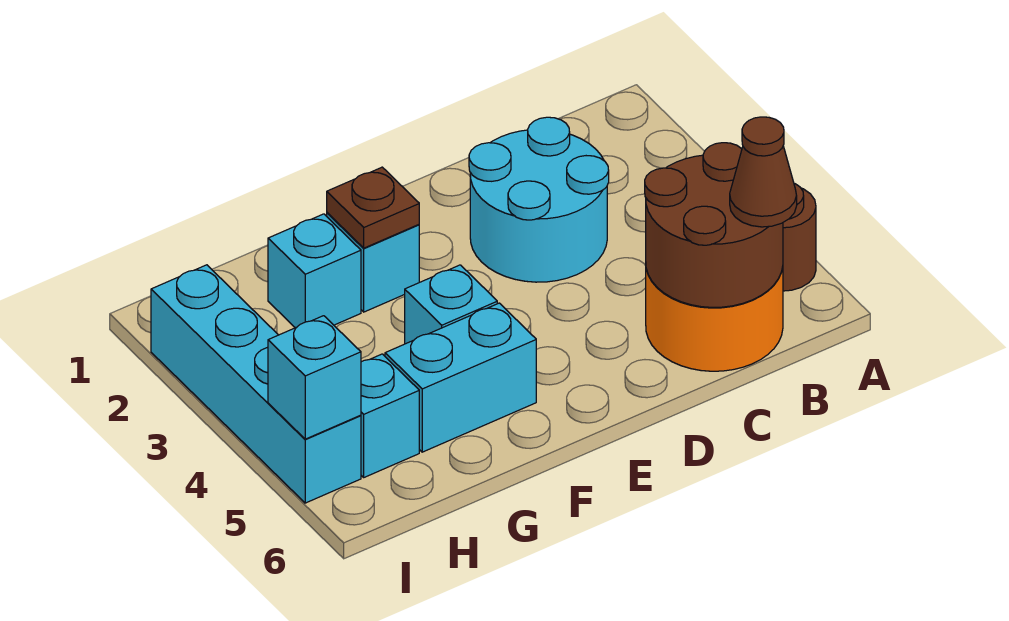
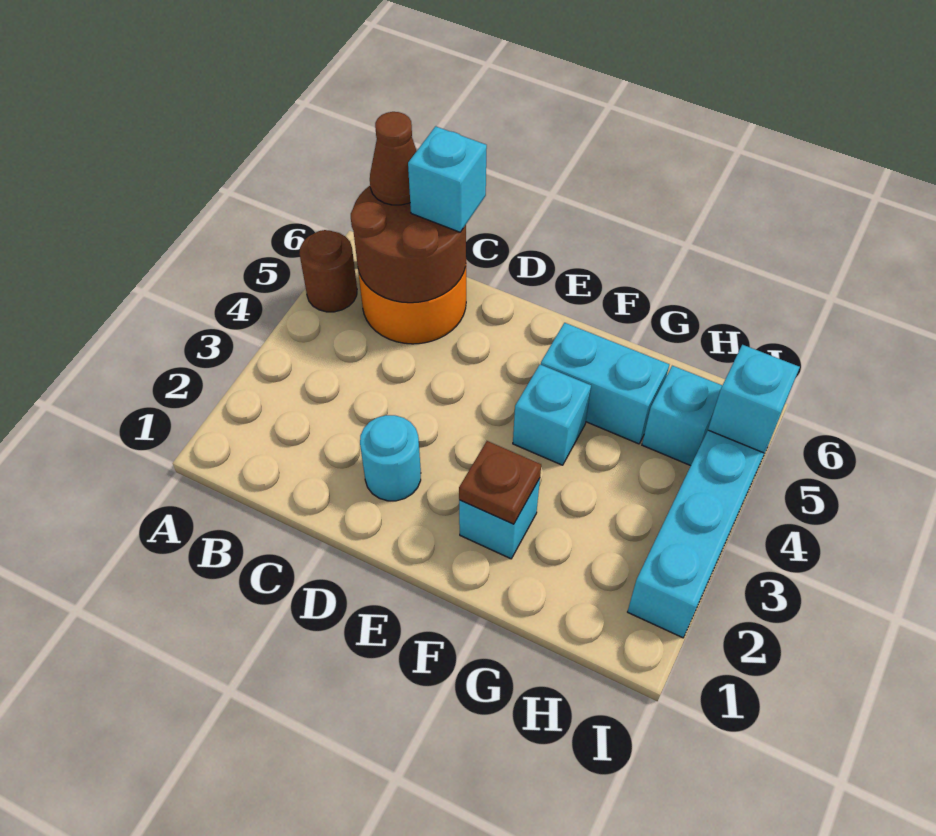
cyan 2x2 round brick [469,117,609,282] -> cyan 1x1 round brick [360,415,421,501]
cyan 1x1 brick [268,214,361,328] -> cyan 1x1 brick moved to [408,126,487,232]

